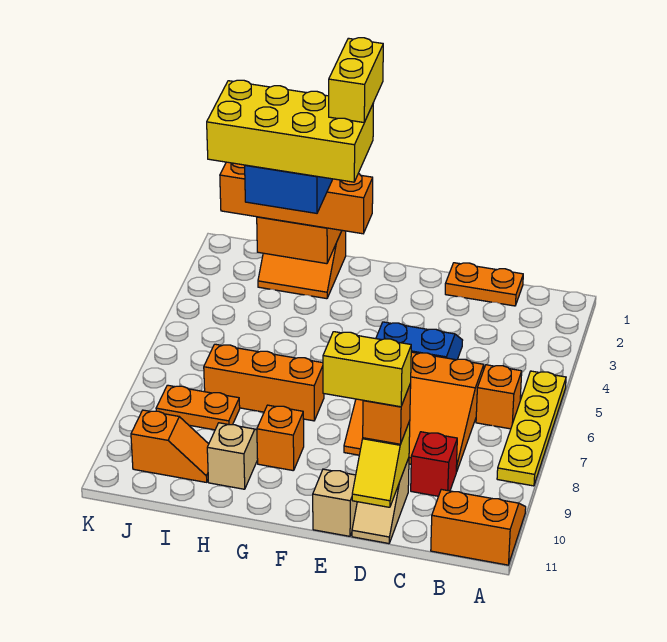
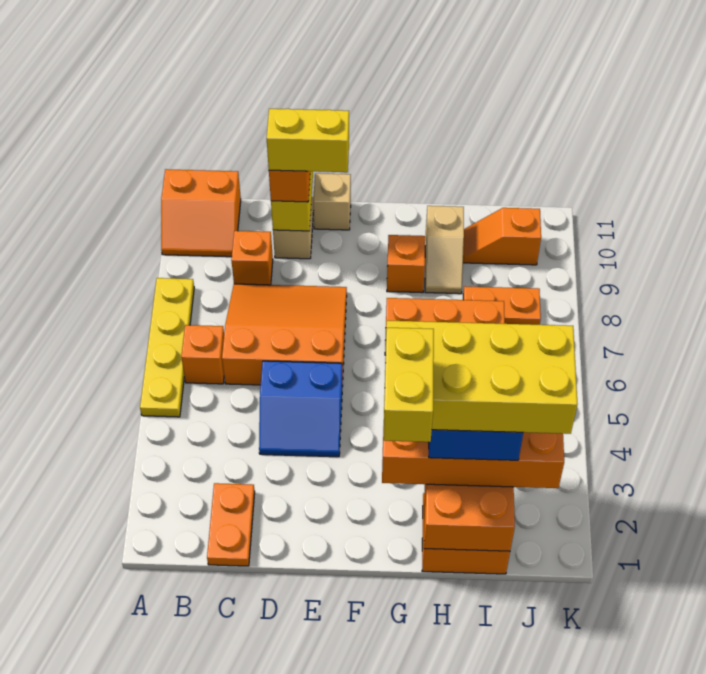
orange 1x2 plate [445,263,523,306] -> orange 1x2 plate turned to [207,483,255,566]
red 1x1 brick [411,432,457,496] -> orange 1x1 brick [231,231,273,285]

